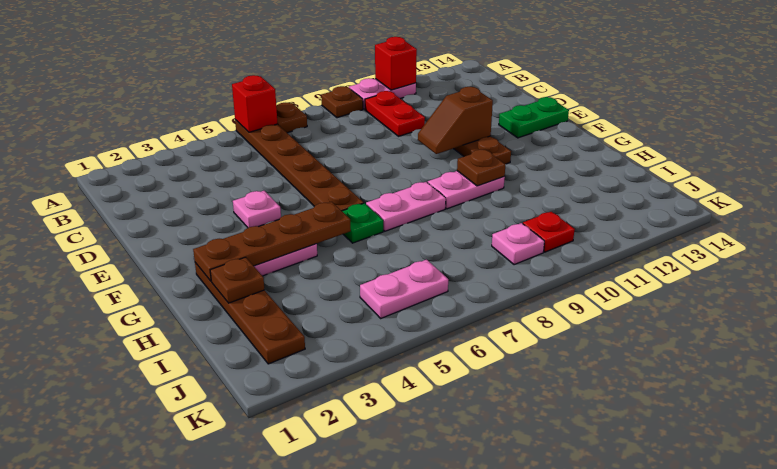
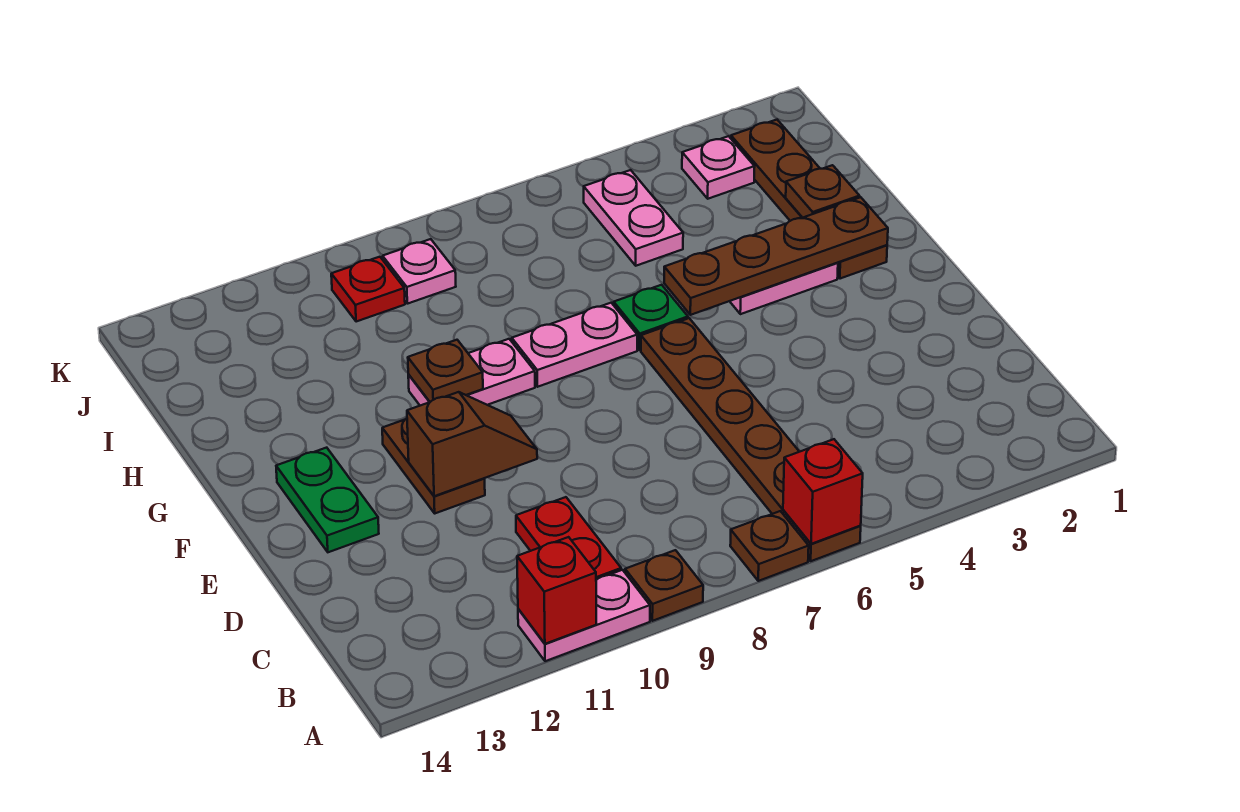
pink 1x1 plate [233,191,281,228] -> pink 1x1 plate moved to [682,136,755,199]
green 1x2 plate [499,97,569,138] -> green 1x2 plate turned to [276,448,379,552]
pink 1x2 plate [360,260,448,318] -> pink 1x2 plate turned to [584,170,683,266]

